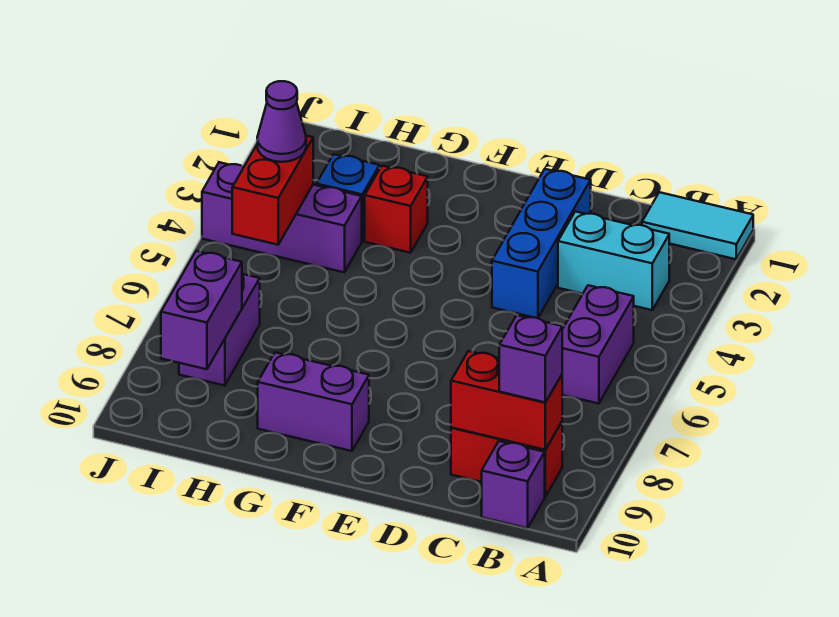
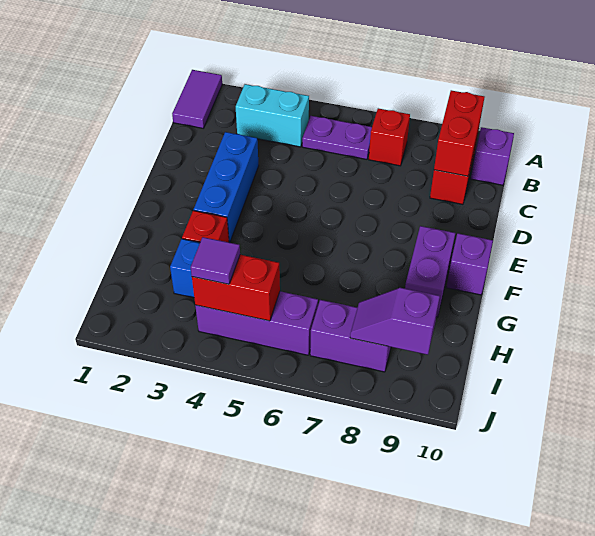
cyan 1x2 tile [642,192,753,259] -> purple 1x2 tile [172,70,222,128]
cyan 1x2 brick [558,212,669,310] -> cyan 1x2 brick turned to [236,84,309,147]
purple 1x2 brick [562,285,634,404] -> purple 1x2 plate [302,116,372,159]
none -> red 1x1 brick [369,108,410,166]
purple 1x1 brick [499,315,562,402] -> purple 1x1 brick moved to [446,233,493,295]
blue 1x3 brick [492,169,591,318] -> blue 1x3 brick turned to [194,132,259,242]
purple 1x3 brick [202,162,362,272] -> purple 1x3 brick turned to [195,291,318,355]
purple 1x1 cone [257,81,306,162] -> purple 1x1 tile [191,237,240,284]
purple 1x2 brick [161,251,242,369] -> purple 1x2 slope [350,288,440,355]

